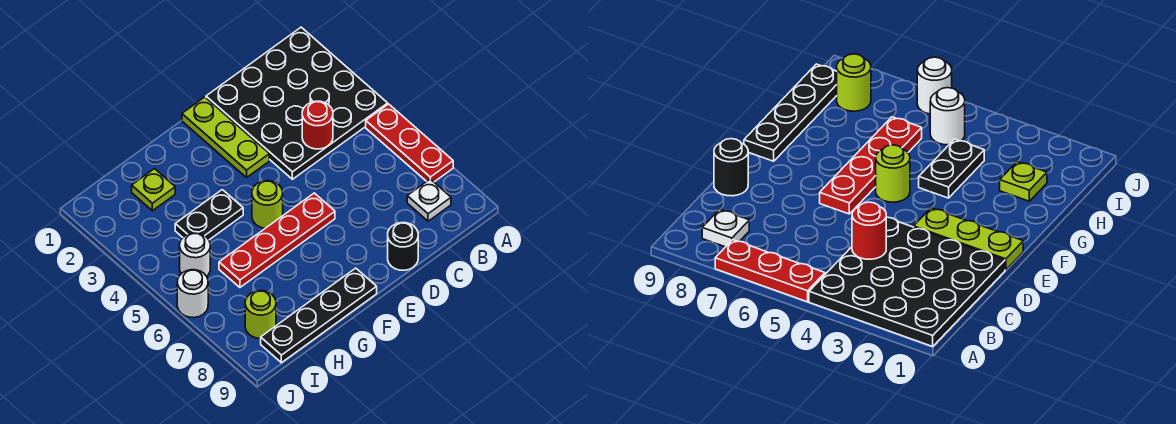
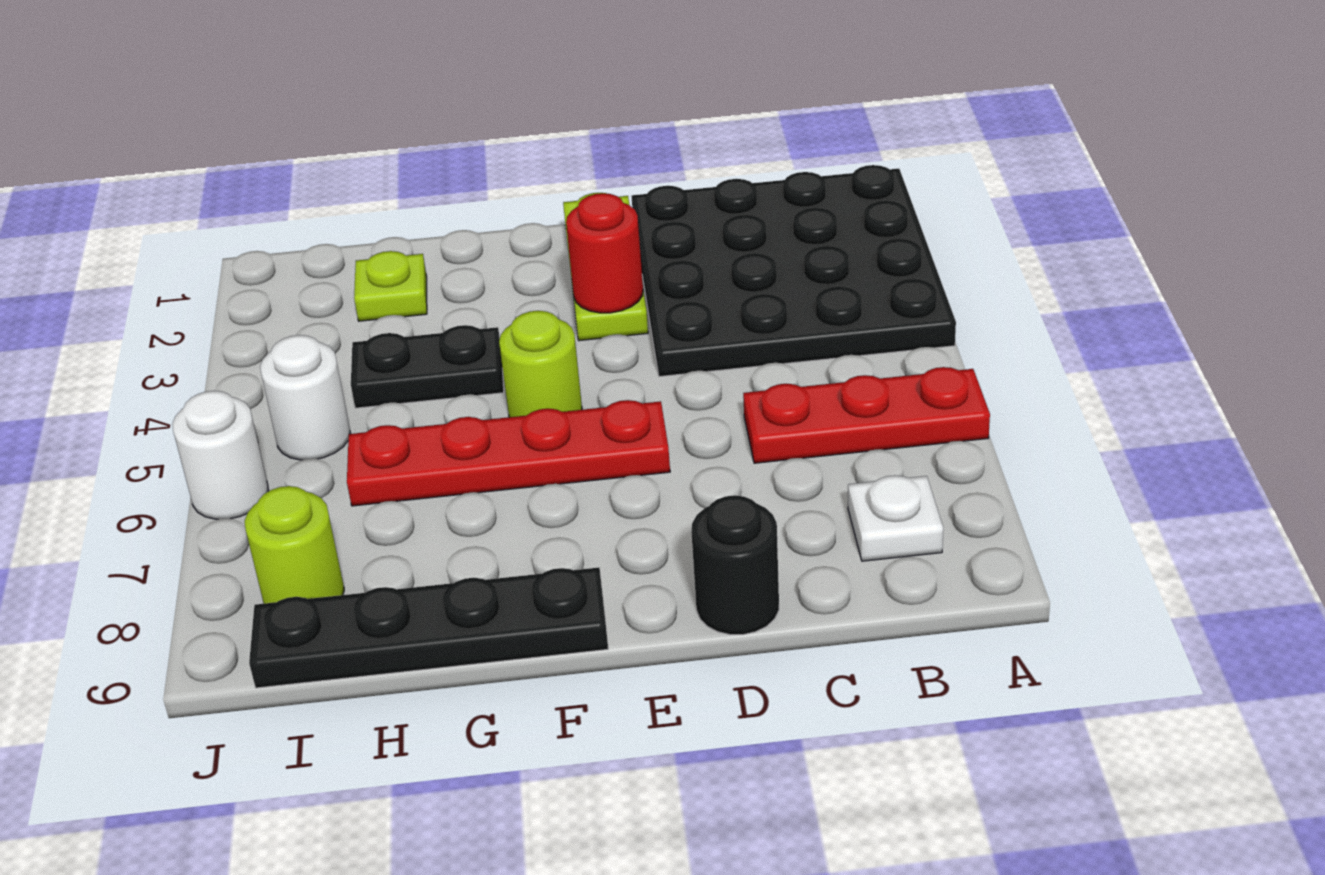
red 1x3 plate [366,104,453,182] -> red 1x3 plate turned to [743,367,990,463]
red 1x1 round brick [302,101,333,149] -> red 1x1 round brick moved to [566,193,643,313]

